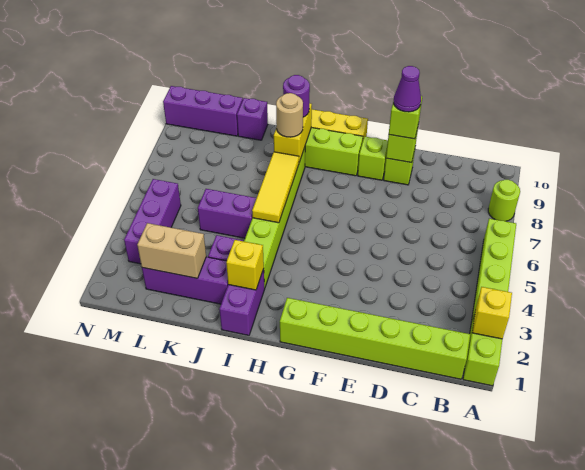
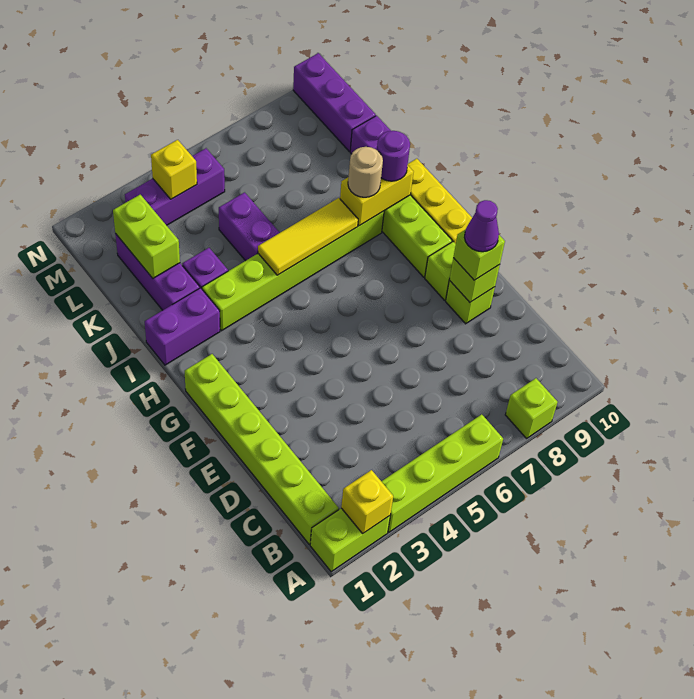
lime 1x1 round brick [488,180,520,221] -> lime 1x1 brick [505,378,558,438]
yellow 1x1 brick [226,240,264,290] -> yellow 1x1 brick moved to [151,140,197,199]
tan 1x2 brick [137,223,206,278] -> lime 1x2 brick [113,195,180,278]

